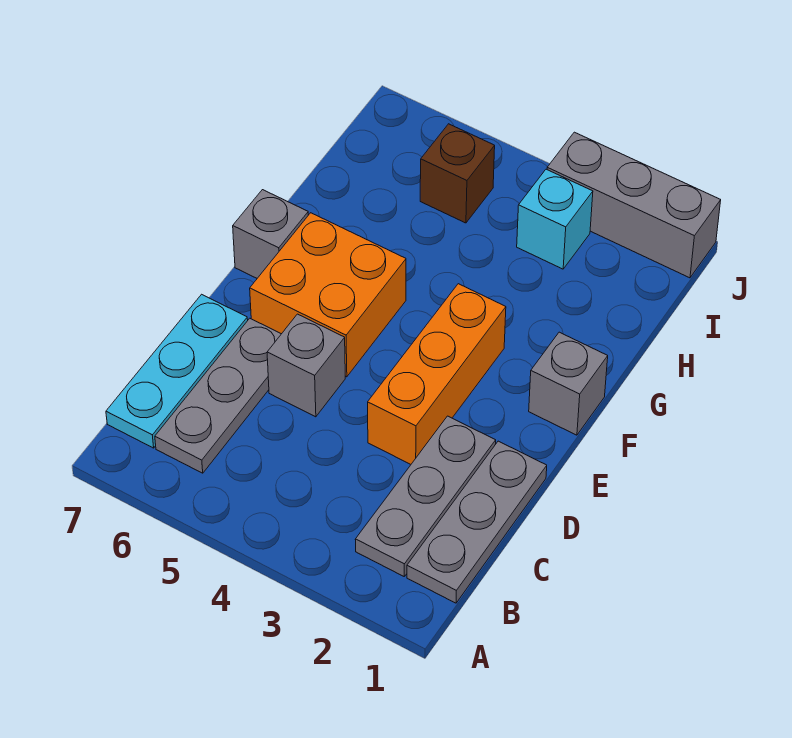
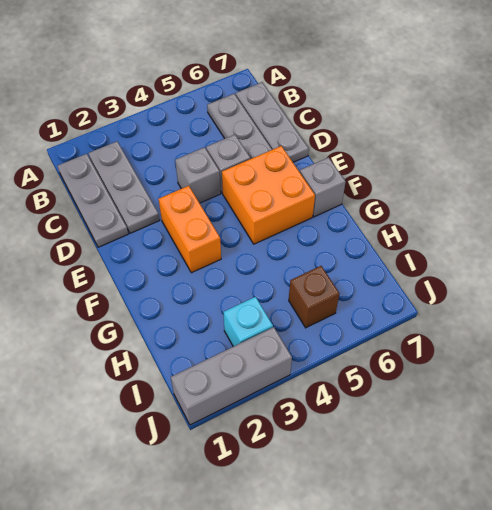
cyan 1x3 plate [106,294,248,448] -> grey 1x3 plate [236,82,309,162]
orange 1x3 brick [368,284,506,464] -> orange 1x2 brick [159,186,221,273]
grey 1x1 brick [529,332,608,435] -> grey 1x1 brick moved to [175,147,221,203]

